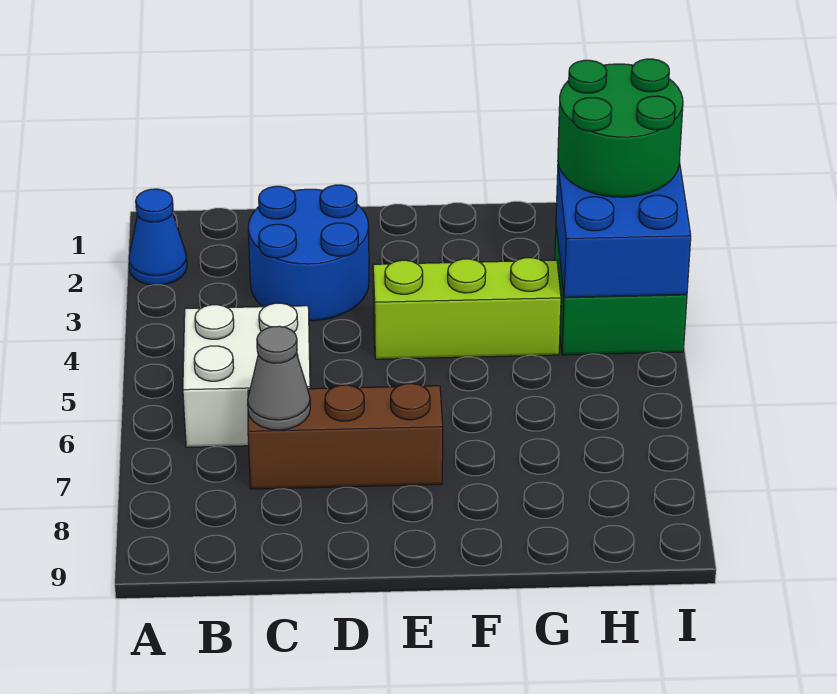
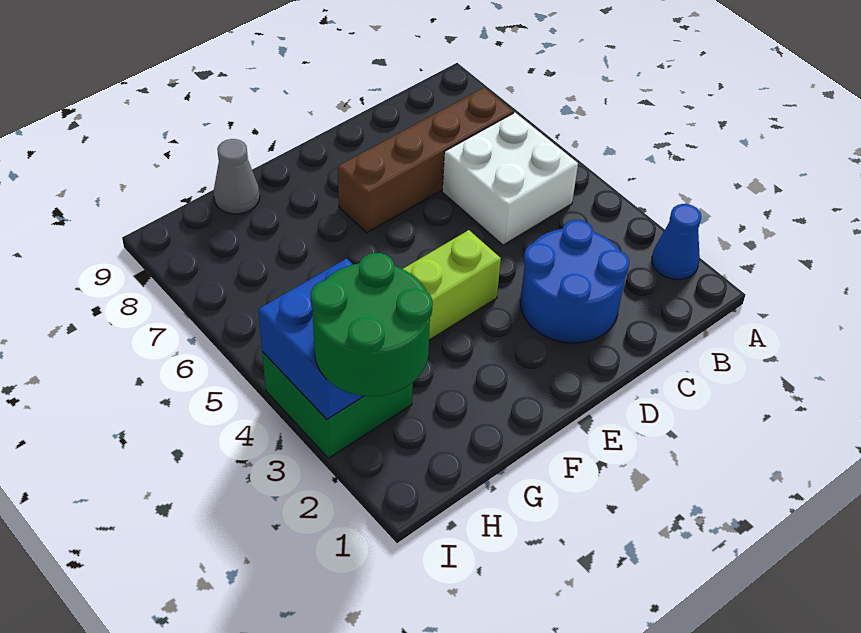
brown 1x3 brick [248,384,443,489] -> brown 1x4 brick [338,88,514,233]
grey 1x1 cone [248,326,310,430] -> grey 1x1 cone moved to [214,139,260,214]

